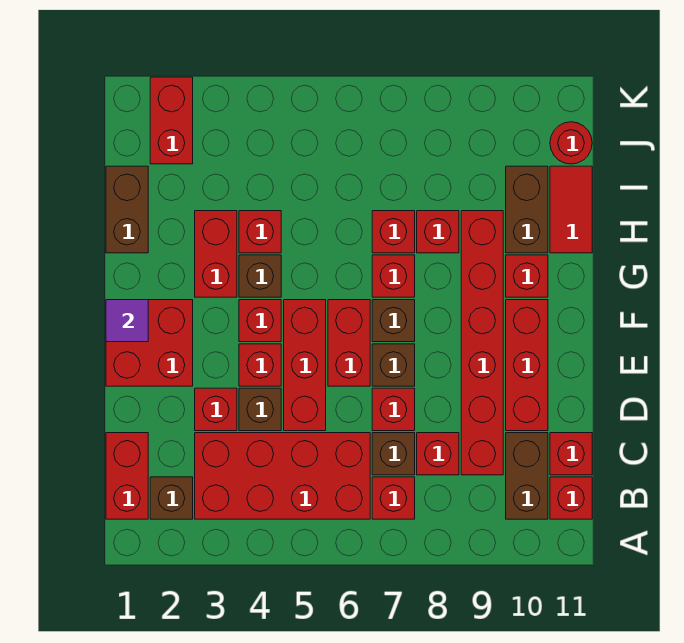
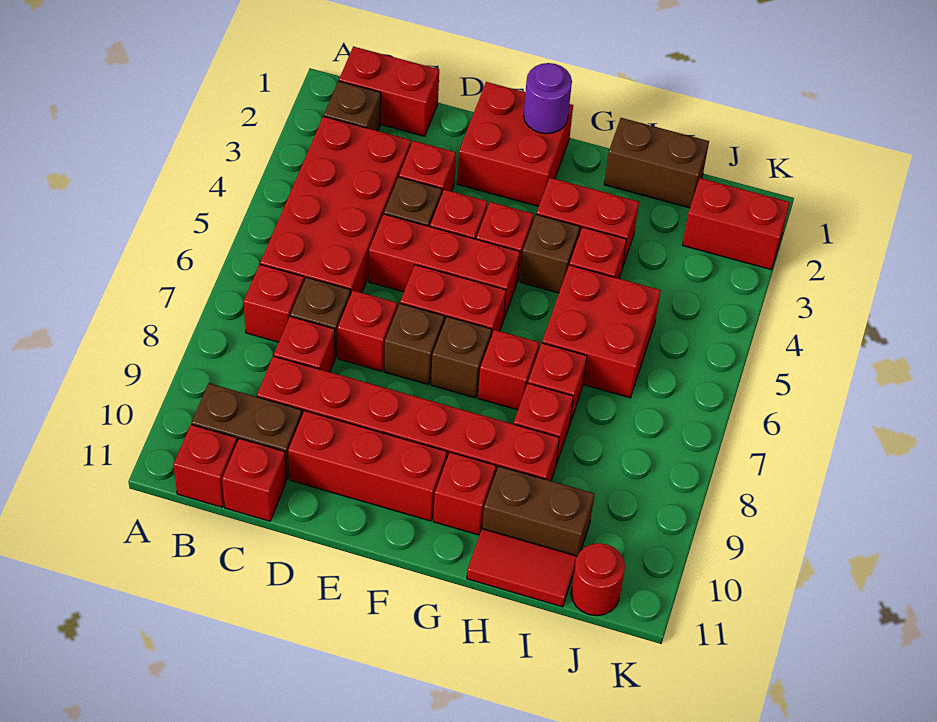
purple 1x1 tile [106,300,148,342] -> purple 1x1 round brick [523,63,572,134]
none -> red 2x2 brick [542,265,661,398]

